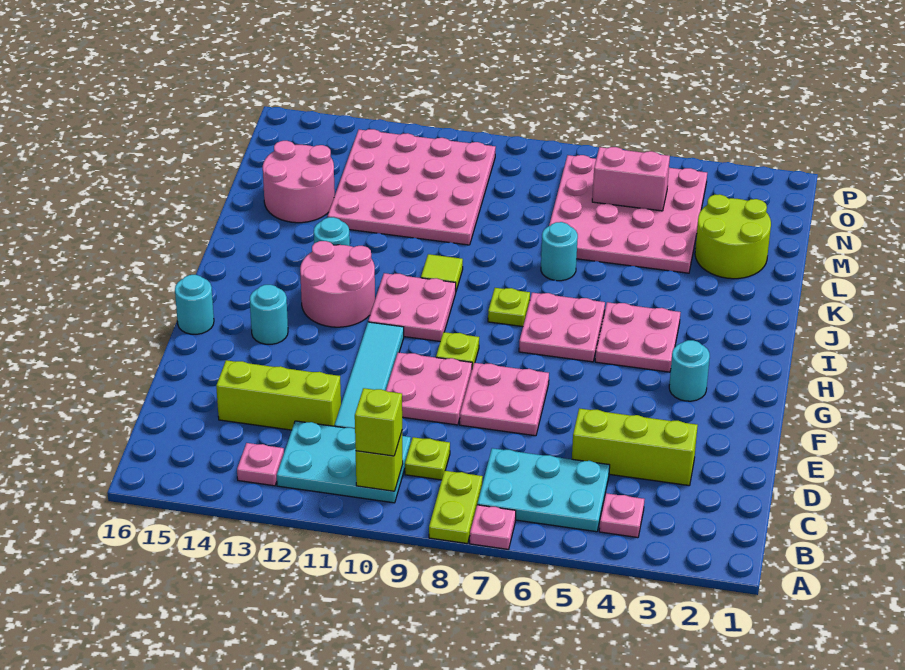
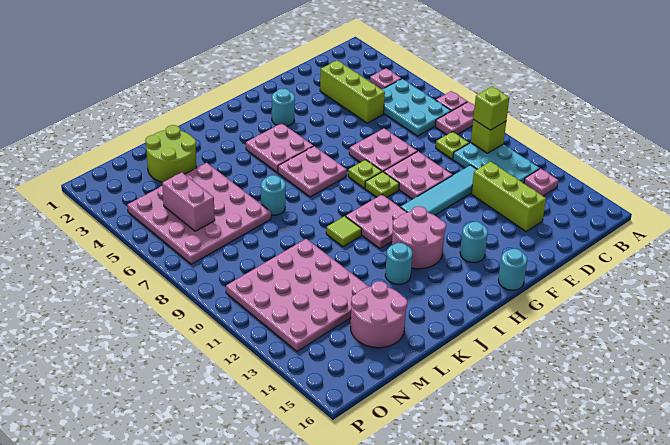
lime 1x2 plate [429,471,483,544] -> pink 1x2 plate [435,102,475,135]
lime 1x1 plate [488,288,530,327] -> lime 1x1 plate moved to [348,160,382,188]

